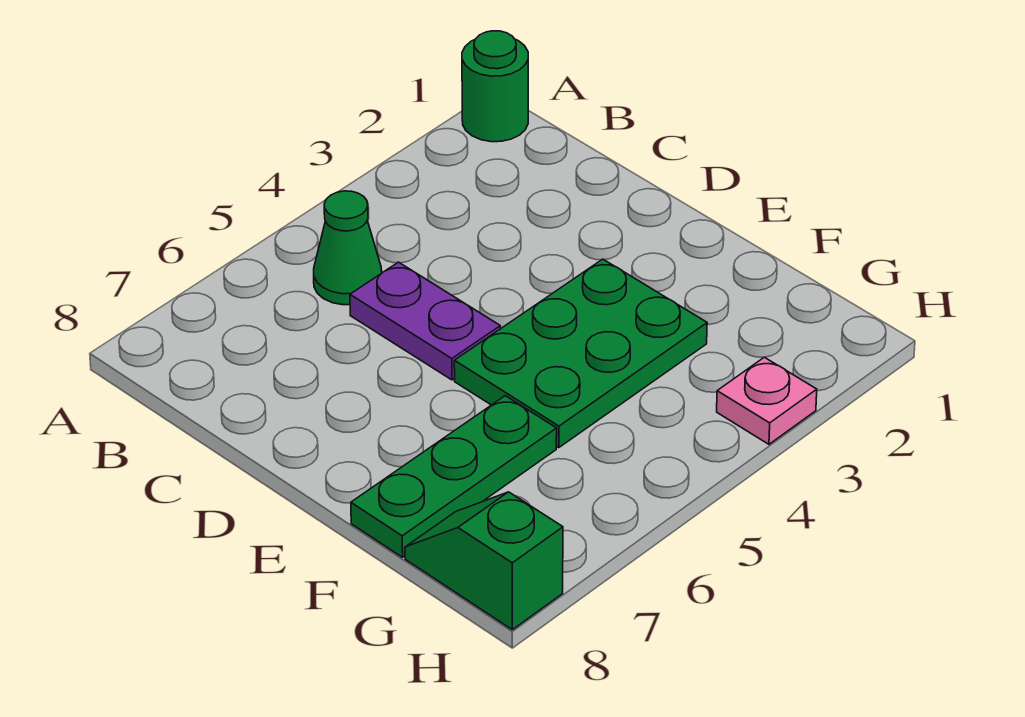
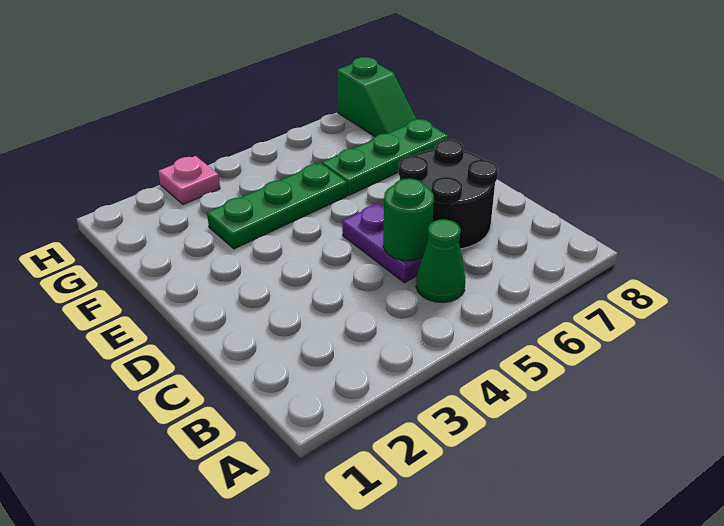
green 1x1 round brick [462,31,528,142] -> green 1x1 round brick moved to [383,178,434,261]
none -> black 2x2 round brick [398,140,498,249]
green 2x3 plate [454,259,707,448] -> green 1x3 plate [207,163,347,249]

